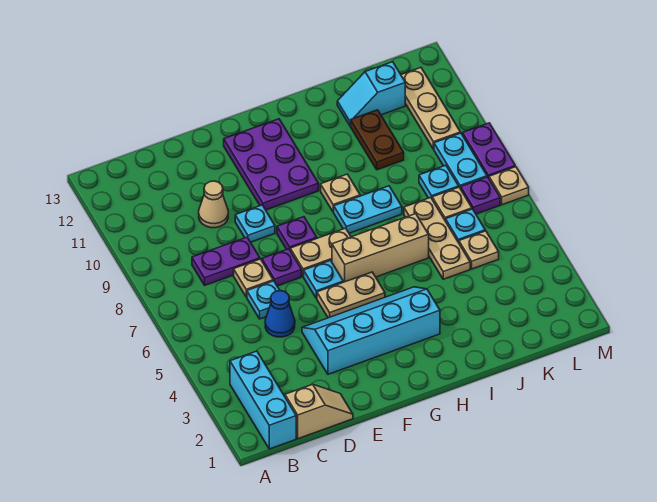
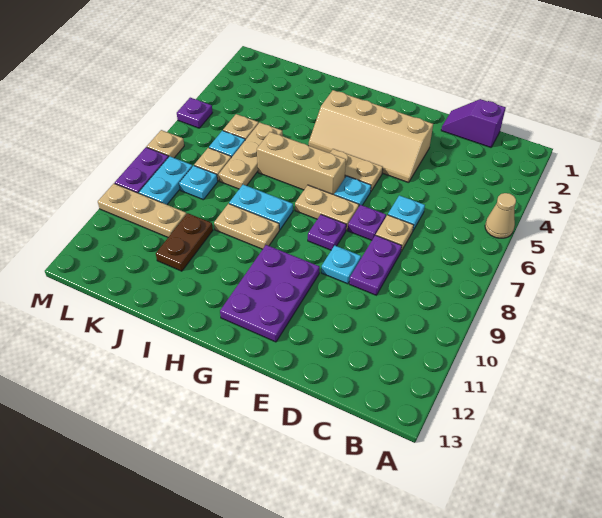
cyan 1x3 brick [230,351,296,449] -> none
tan 1x2 slope [285,384,353,439] -> purple 1x2 slope [441,99,506,147]
purple 1x2 plate [192,237,260,285] -> purple 1x2 plate turned to [349,235,402,295]
blue 1x1 cone [265,291,295,337] -> none
tan 1x1 cone [199,181,228,228] -> tan 1x1 cone moved to [485,193,516,238]
cyan 2x4 slope [302,287,440,374] -> tan 2x4 slope [309,90,433,183]
tan 1x1 plate [321,174,360,212] -> tan 1x2 plate [214,204,279,249]
cyan 1x2 slope [337,62,405,126] -> none
purple 1x1 plate [461,177,500,214] -> purple 1x1 plate moved to [177,98,213,128]
tan 1x3 plate [401,68,460,149] -> tan 1x3 plate turned to [98,183,187,237]

